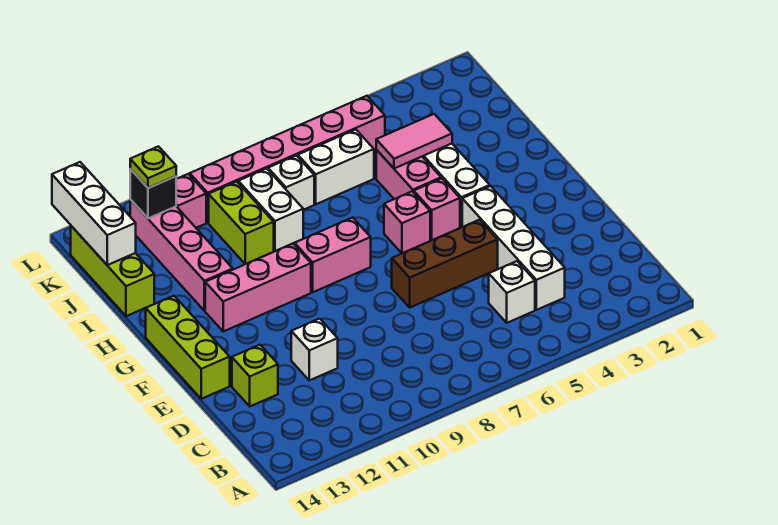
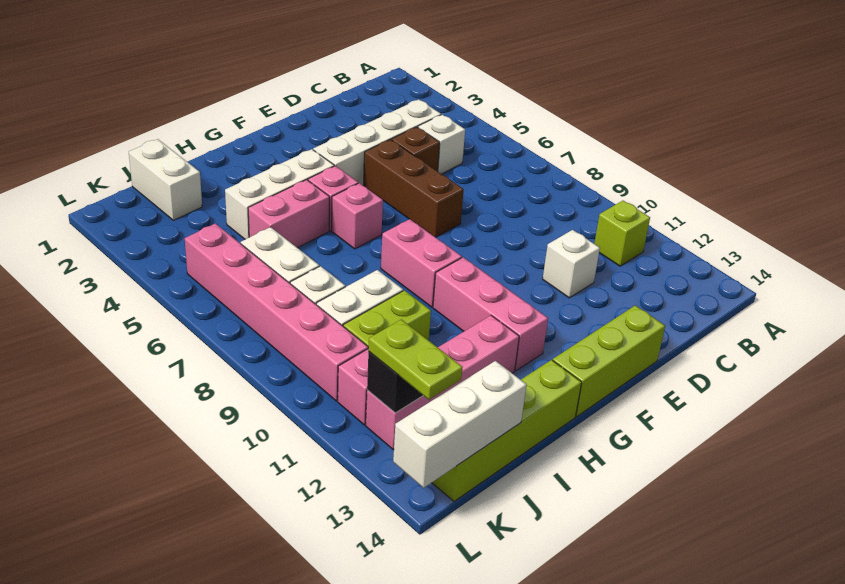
none -> brown 1x1 brick [392,127,440,171]
lime 1x1 brick [232,345,278,406] -> lime 1x1 brick moved to [594,201,650,266]
pink 1x2 tile [376,114,452,169] -> none
lime 1x3 brick [71,226,154,316] -> lime 1x4 brick [432,360,582,501]
none -> white 1x2 brick [129,139,202,220]
lime 1x1 plate [130,146,176,188] -> lime 1x2 plate [368,319,462,400]

